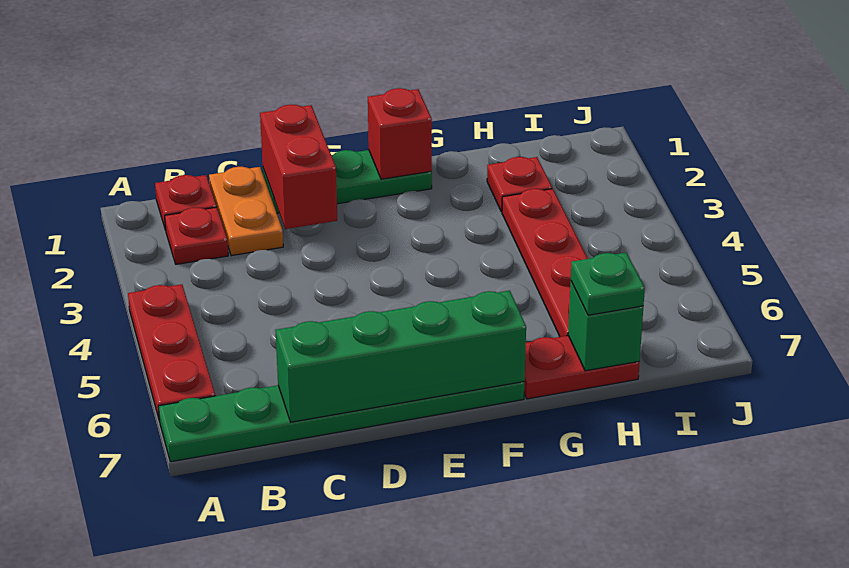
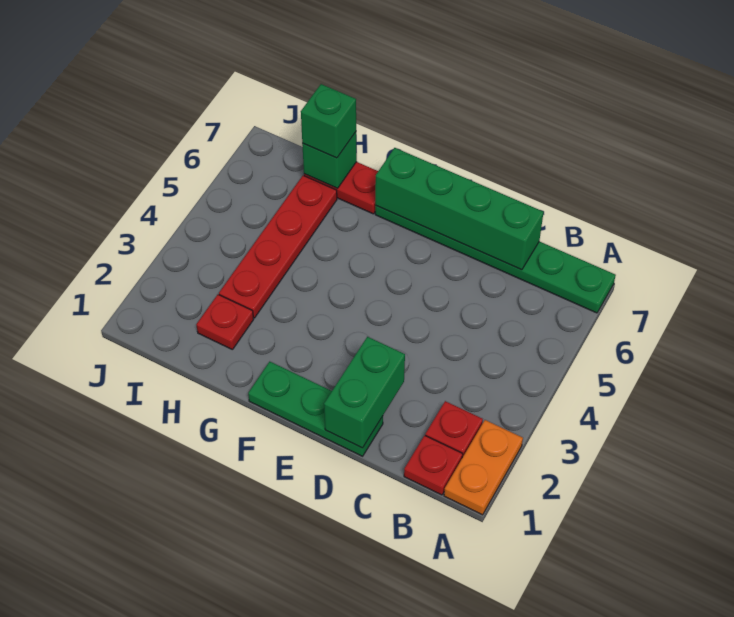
red 1x3 plate [128,284,215,421] -> none
orange 1x2 plate [209,167,283,256] -> orange 1x2 plate moved to [444,420,523,515]
red 1x2 brick [260,105,337,229] -> green 1x2 brick [324,337,405,448]
red 1x1 brick [368,88,432,179] -> none
green 1x1 plate [571,253,645,315] -> green 1x1 brick [301,84,356,158]

